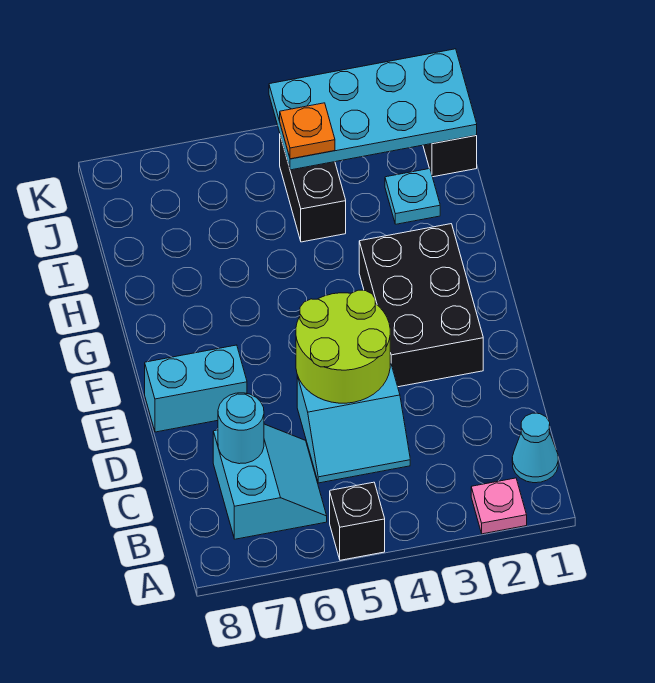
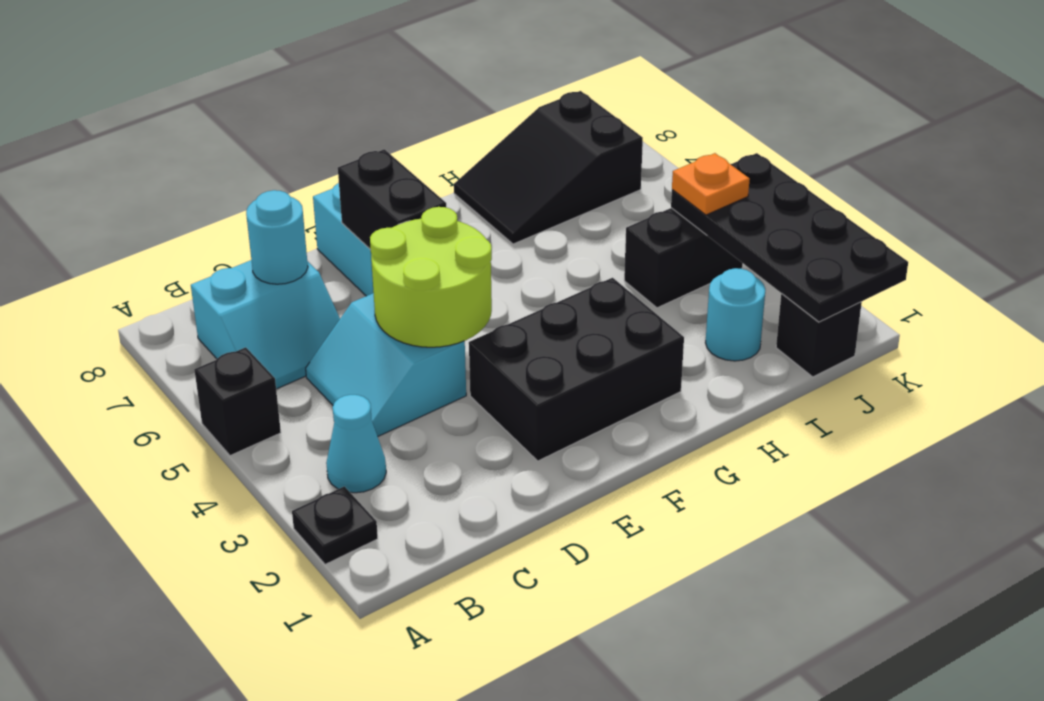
pink 1x1 plate [471,478,527,534] -> black 1x1 plate [292,486,378,564]
cyan 1x1 cone [512,413,558,483] -> cyan 1x1 cone moved to [326,395,386,493]
none -> black 1x2 brick [338,149,446,250]
none -> black 2x3 slope [454,91,643,244]
cyan 1x1 plate [385,169,440,224] -> cyan 1x1 round brick [705,268,765,361]
cyan 2x4 plate [269,49,477,170] -> black 2x4 plate [671,153,908,322]

